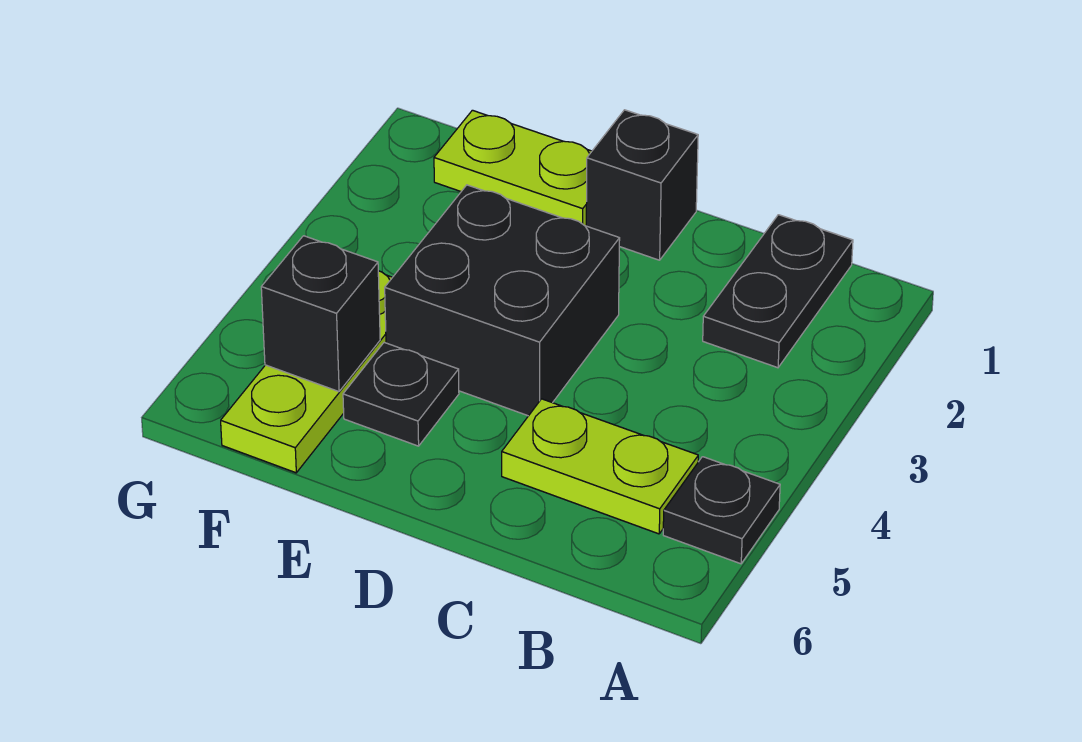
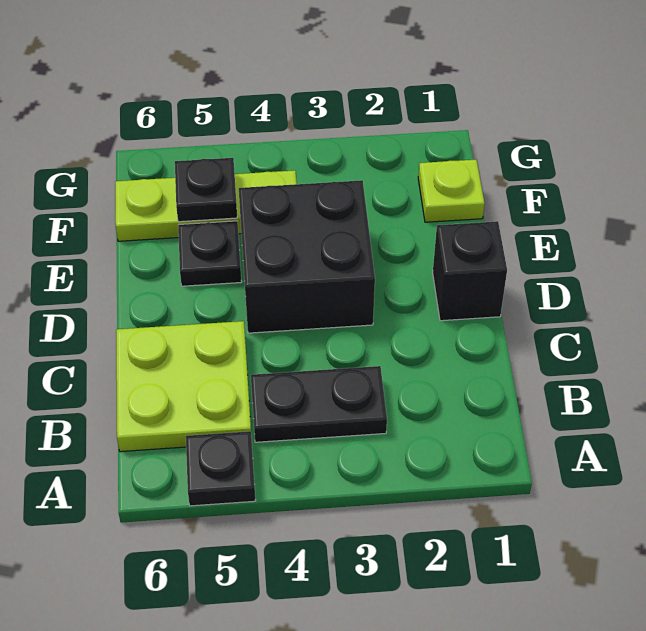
black 1x2 plate [703,215,853,368] -> black 1x2 plate moved to [251,366,387,442]
lime 1x2 plate [502,399,698,534] -> lime 2x2 plate [116,321,251,452]
lime 1x2 plate [434,110,592,226] -> lime 1x1 plate [418,160,485,222]
black 1x1 brick [261,236,380,392] -> black 1x1 plate [175,158,237,222]

